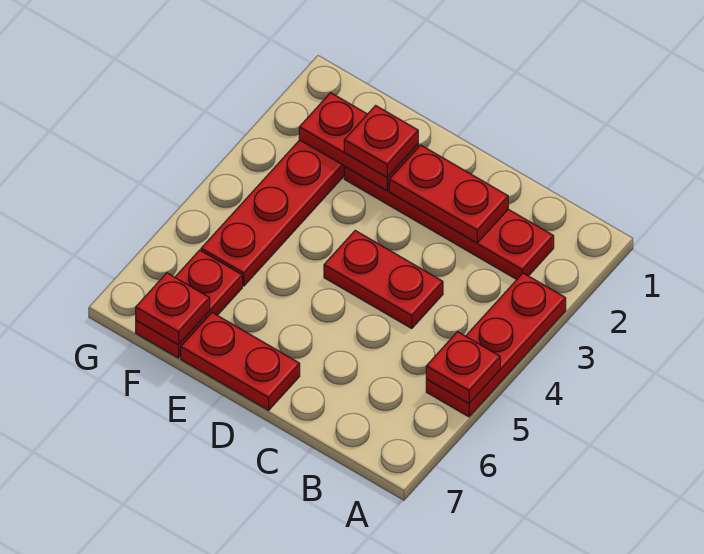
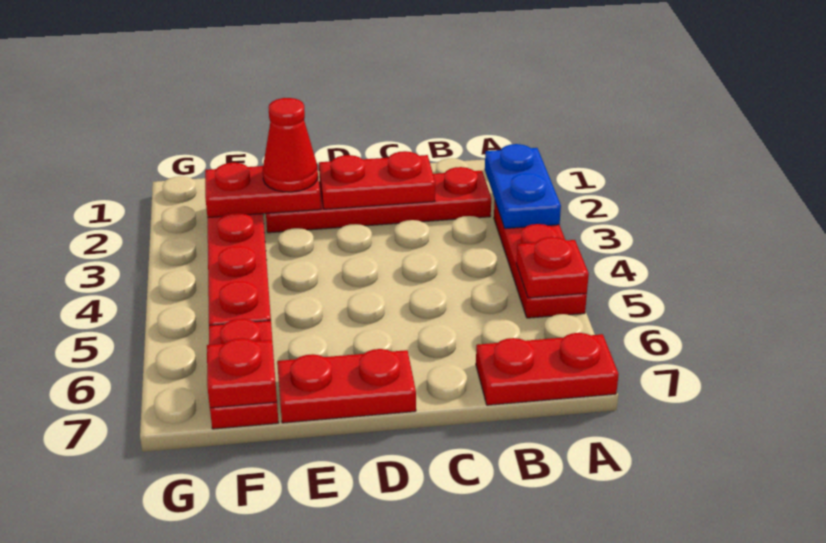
none -> blue 1x2 plate [485,144,561,229]
red 1x2 plate [324,231,443,329] -> red 1x2 plate moved to [476,333,619,405]
red 1x1 plate [344,106,418,177] -> red 1x1 cone [263,98,318,192]

